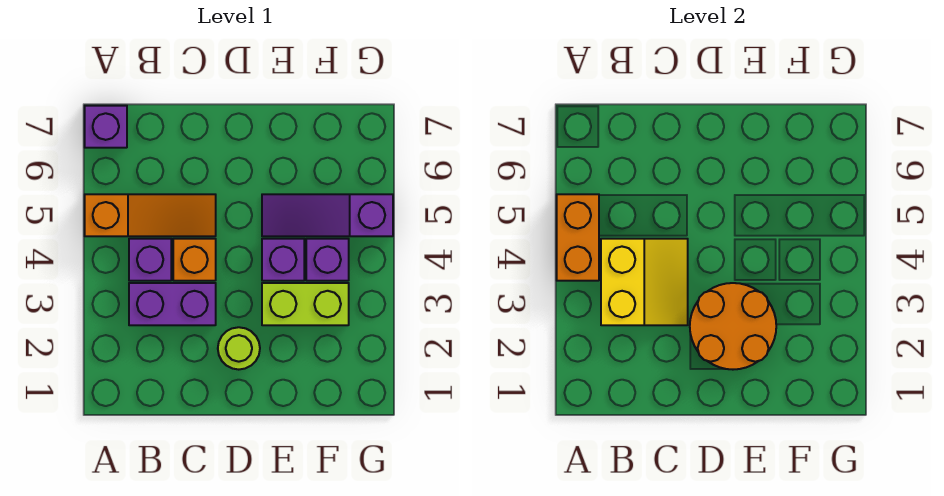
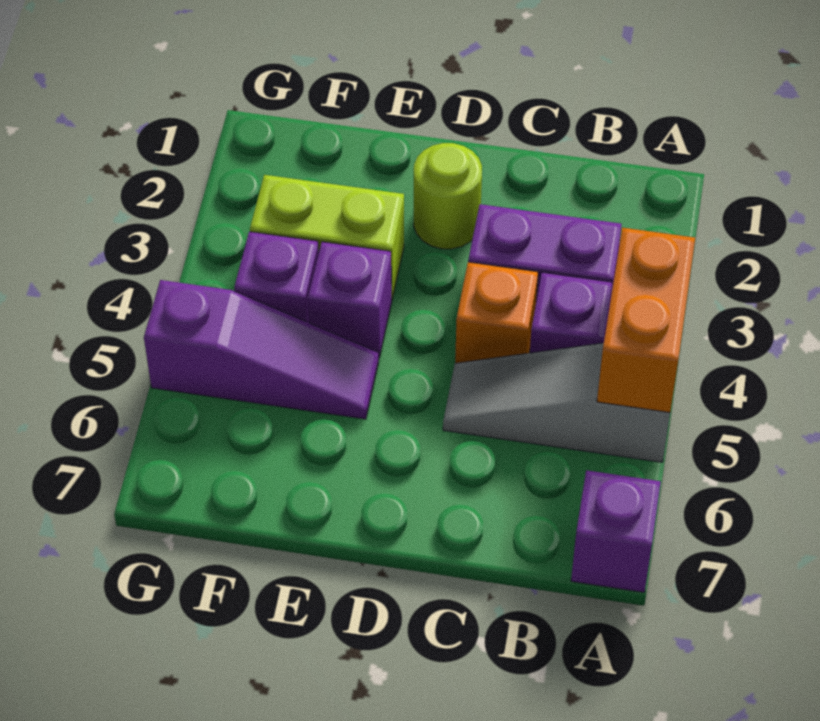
orange 1x3 slope [85,194,216,236] -> grey 1x3 slope [443,343,670,462]
yellow 2x2 slope [601,239,688,325] -> none
orange 2x2 round brick [690,283,776,370] -> none

